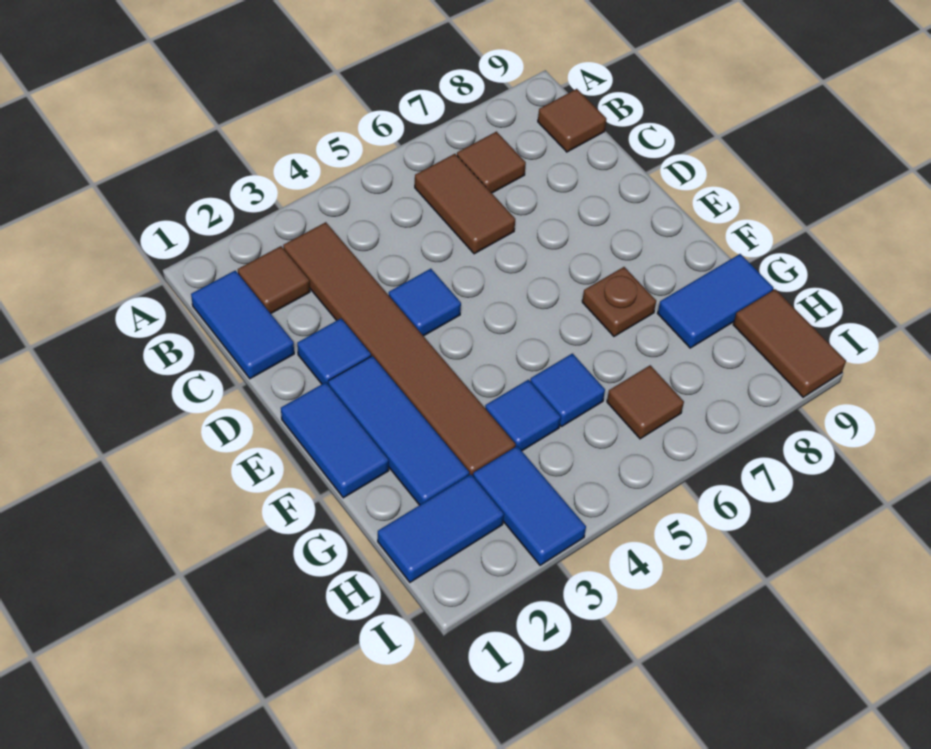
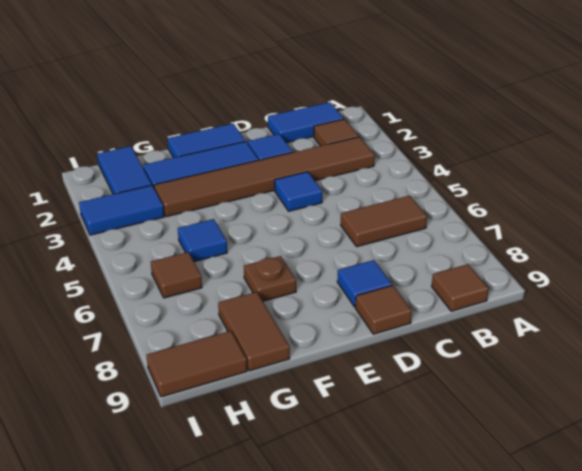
brown 1x1 tile [457,132,526,193] -> brown 1x1 tile moved to [355,285,412,334]
blue 1x1 tile [485,380,561,451] -> blue 1x1 tile moved to [337,260,392,307]
blue 1x2 tile [658,254,773,348] -> brown 1x2 tile [218,292,290,371]

